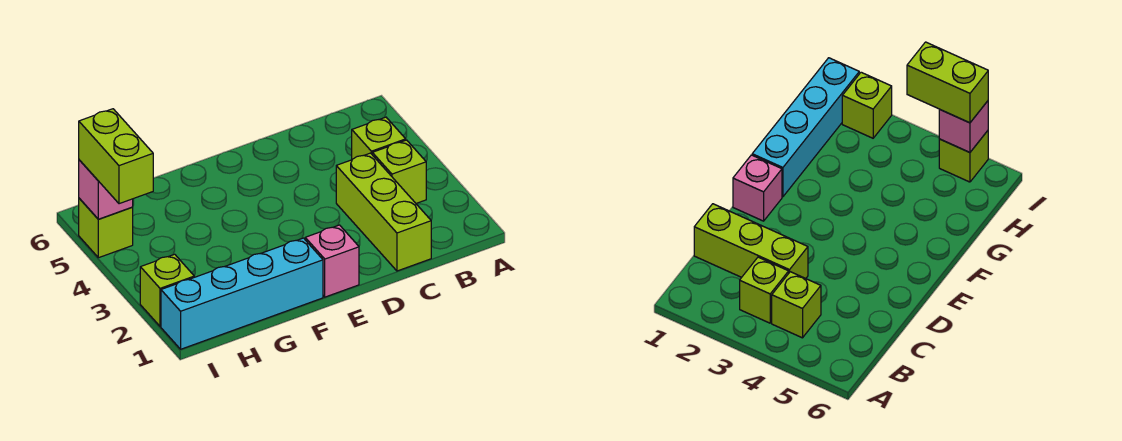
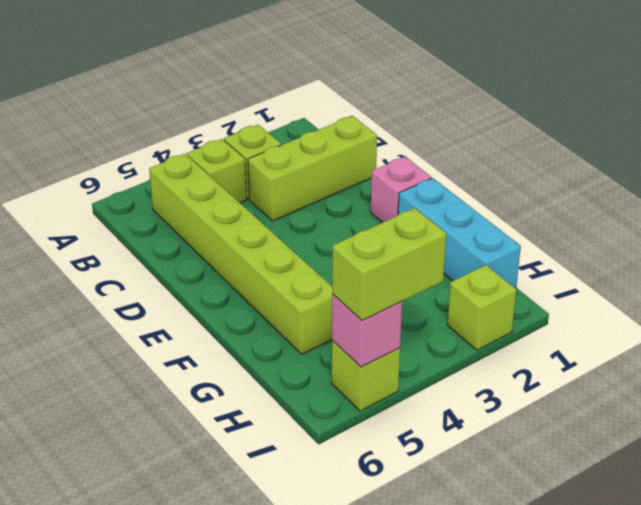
none -> lime 1x6 brick [149,154,332,354]
cyan 1x4 brick [161,238,323,349] -> cyan 1x3 brick [398,178,521,288]

